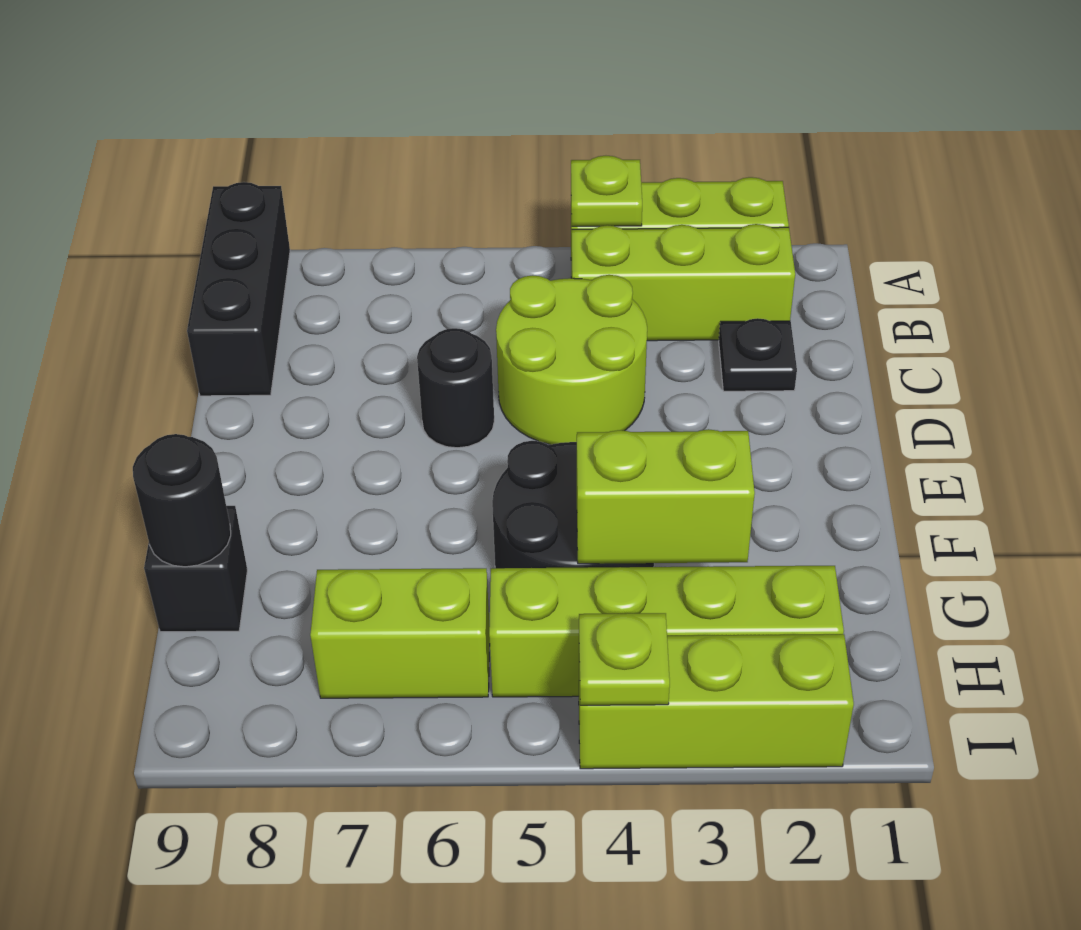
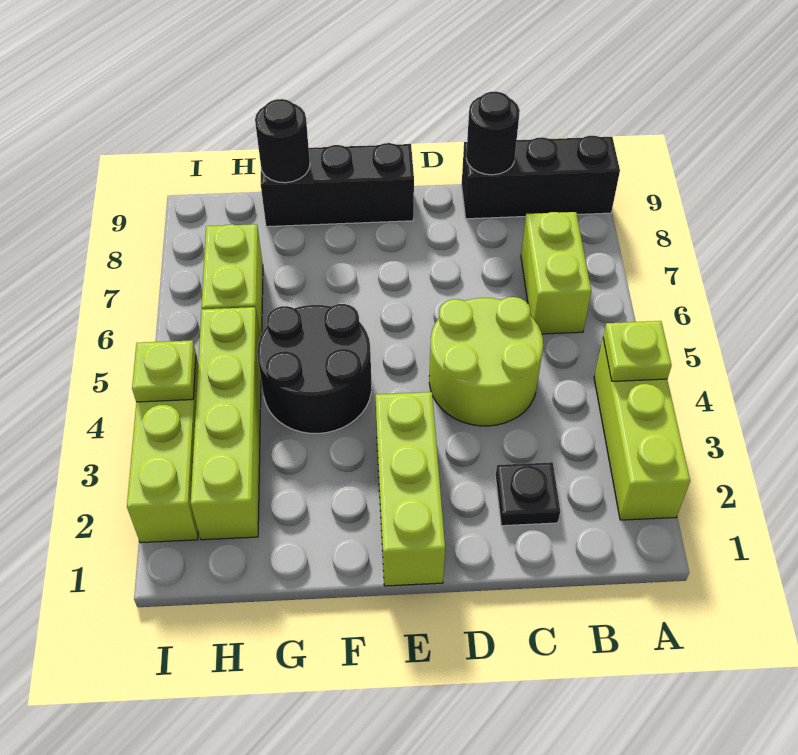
lime 1x3 brick [572,224,795,341] -> lime 1x3 brick moved to [376,392,445,586]
black 1x1 round brick [417,328,494,448] -> black 1x1 round brick moved to [466,92,520,175]
lime 1x2 brick [577,429,755,564] -> lime 1x2 brick moved to [521,212,591,334]
black 1x1 brick [144,506,247,632] -> black 1x3 brick [261,143,414,227]

